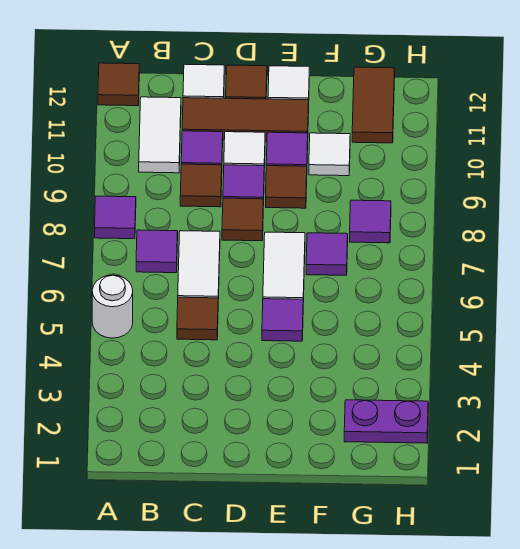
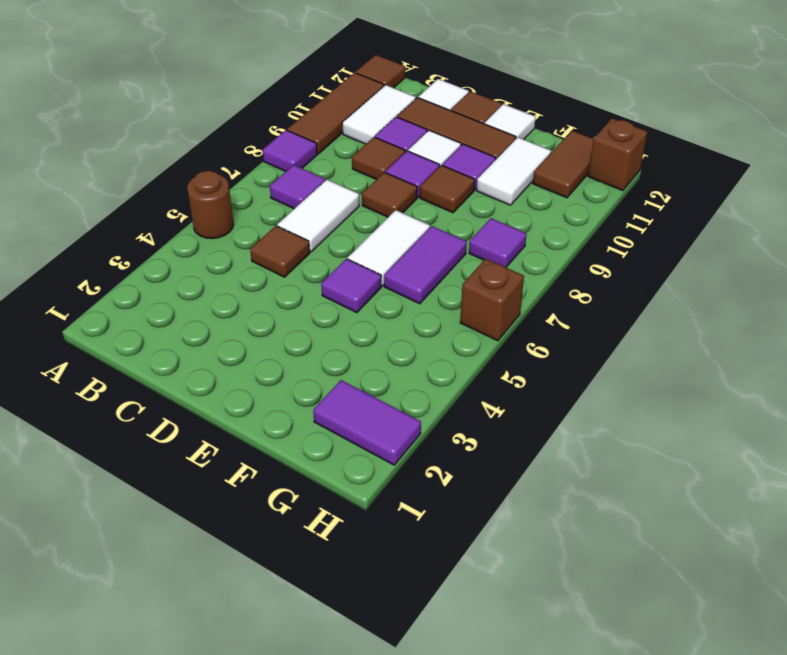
white 1x1 round brick [92,275,133,338] -> brown 1x1 round brick [187,171,234,239]
none -> brown 1x3 tile [287,73,384,154]
purple 1x1 tile [306,233,348,275] -> purple 1x2 tile [384,226,467,304]
white 1x1 tile [309,133,350,176] -> white 1x2 tile [477,137,551,205]
purple 1x2 plate [344,400,428,443] -> purple 1x2 tile [313,380,421,465]
none -> brown 1x1 brick [460,259,524,341]
none -> brown 1x1 brick [588,118,647,191]

